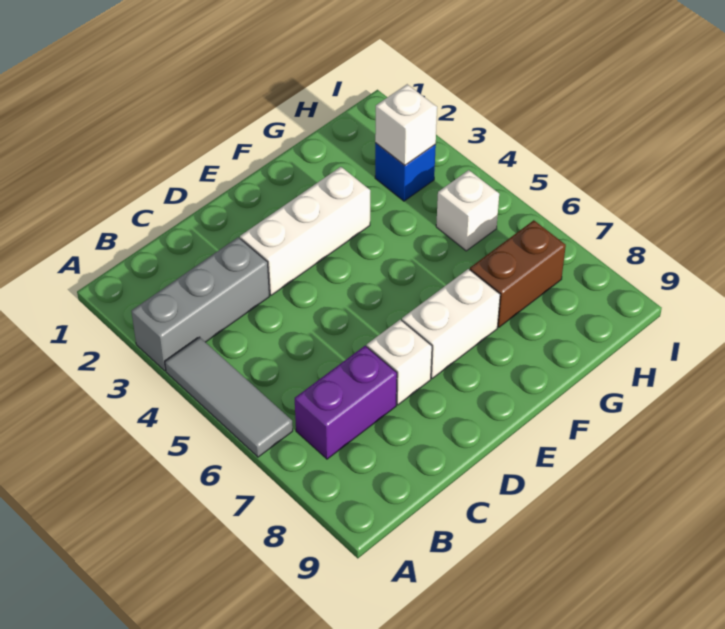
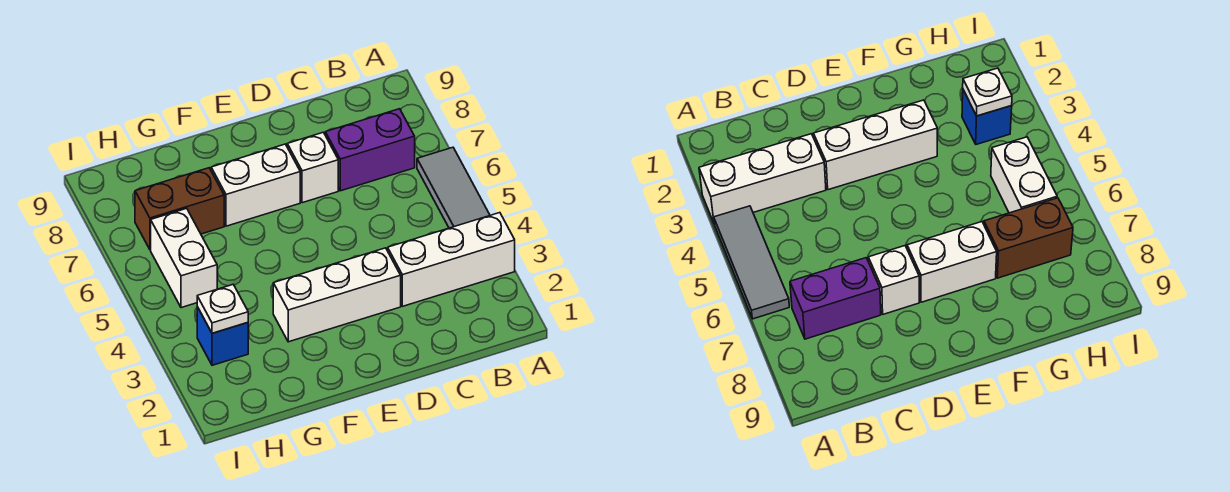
grey 1x3 brick [131,237,269,371] -> white 1x3 brick [388,213,515,306]
white 1x1 brick [375,84,437,165] -> white 1x1 plate [197,285,248,333]
white 1x1 brick [436,170,499,251] -> white 1x2 brick [151,208,217,308]

